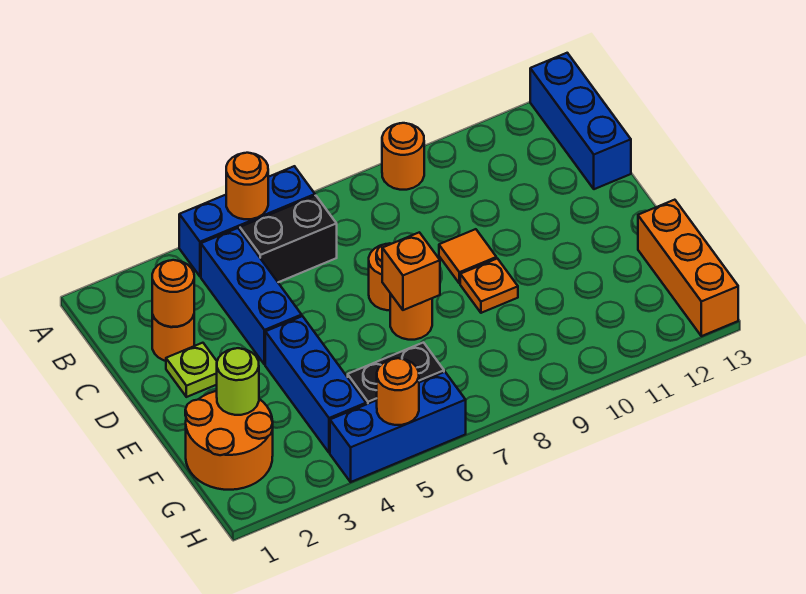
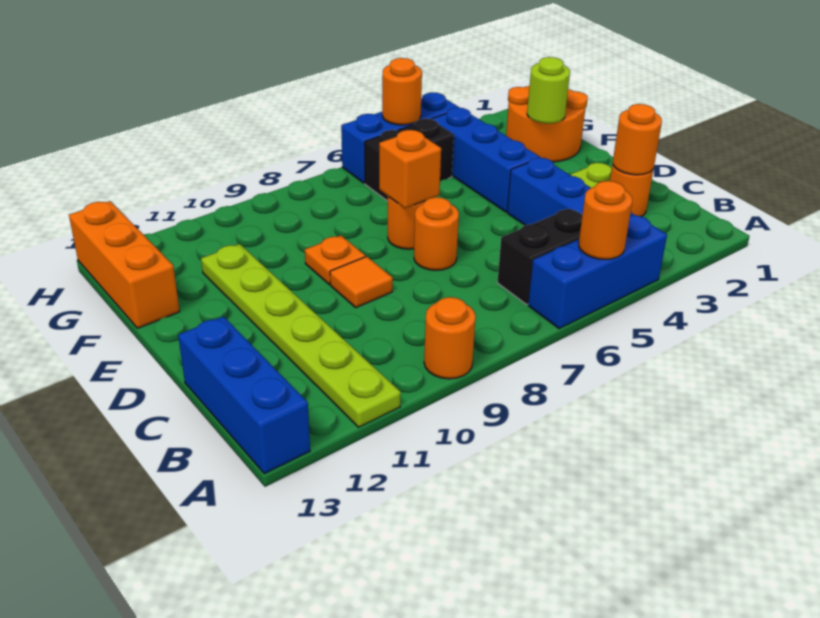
none -> lime 1x6 plate [201,244,401,427]

